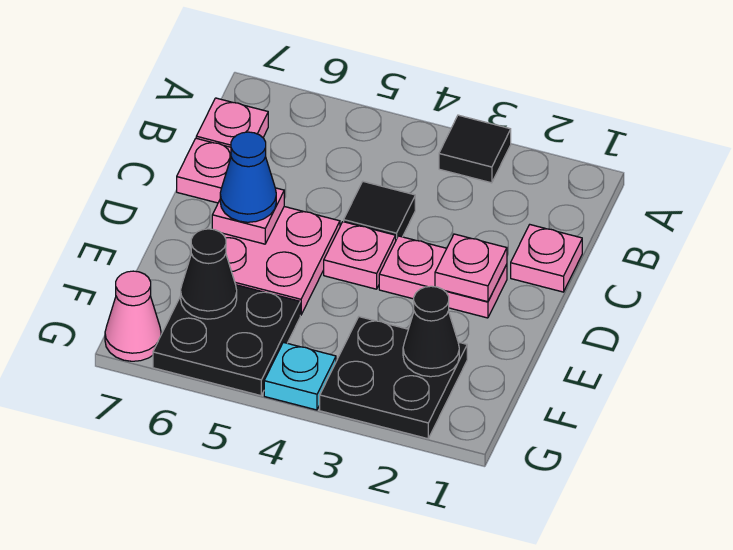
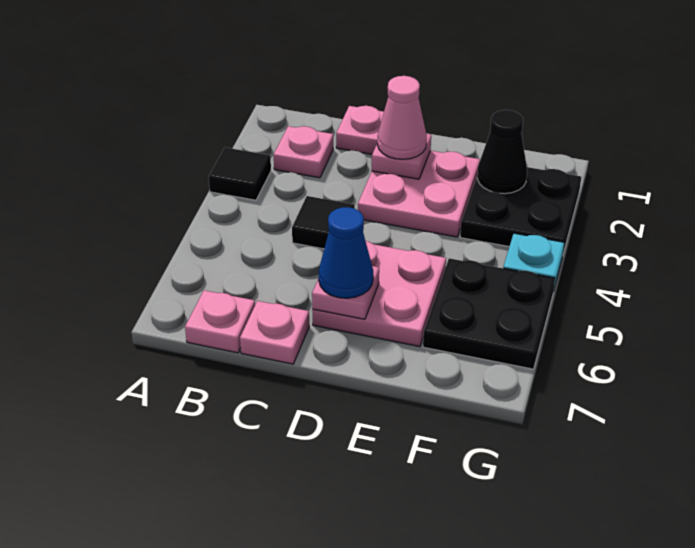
pink 1x2 plate [379,236,507,318] -> pink 2x2 plate [358,151,480,237]
pink 1x1 plate [324,222,396,289] -> pink 1x1 plate moved to [274,126,333,178]
black 1x1 cone [181,229,237,319] -> none
pink 1x1 cone [105,271,161,361] -> pink 1x1 cone moved to [377,76,427,159]

